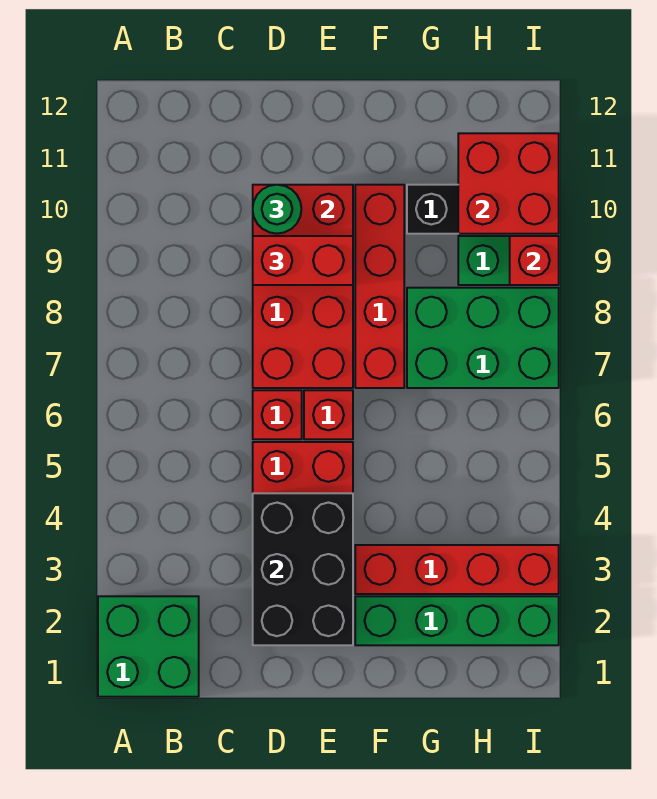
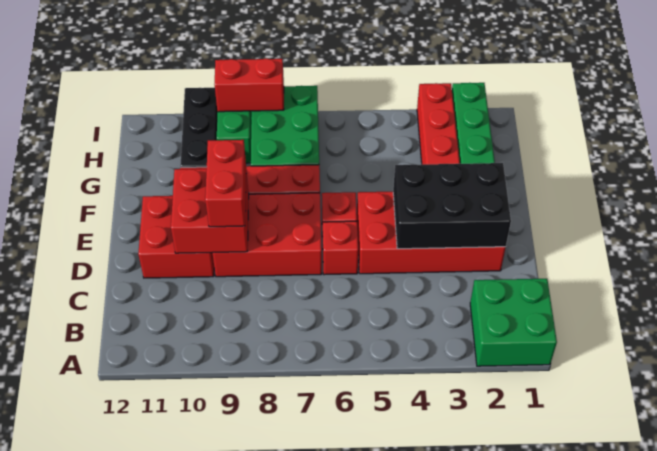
green 1x1 round brick [253,185,301,234] -> none
red 2x2 brick [458,133,559,234] -> red 2x2 brick moved to [138,196,214,278]
red 1x1 brick [510,236,559,285] -> red 1x2 brick [215,59,284,112]

